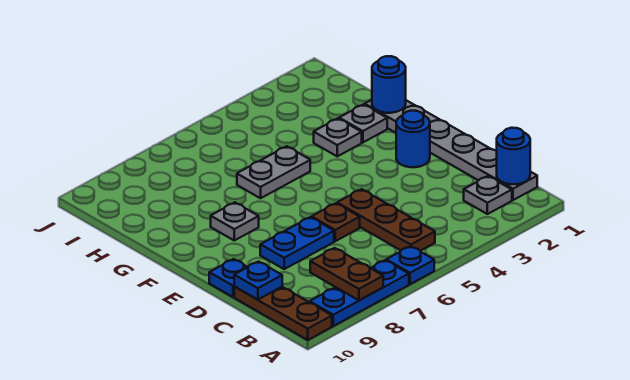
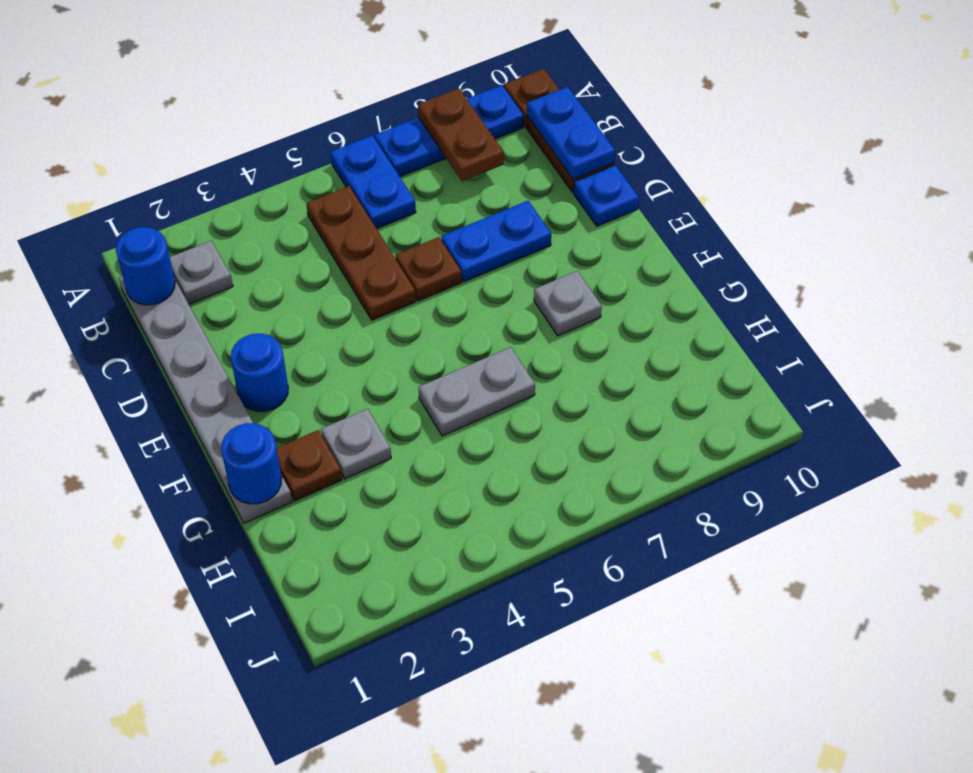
blue 1x1 plate [386,246,434,284] -> blue 1x2 plate [331,135,416,229]
blue 1x1 plate [234,262,282,300] -> blue 1x2 plate [527,87,615,180]
grey 1x1 plate [339,104,387,142] -> brown 1x1 plate [277,430,342,501]

